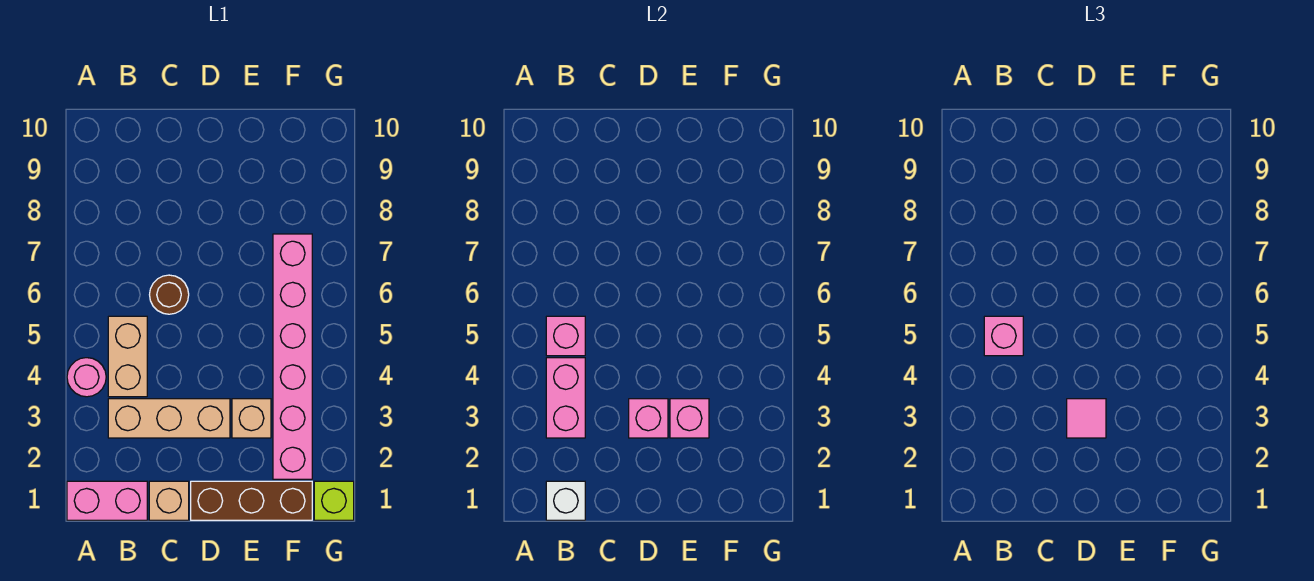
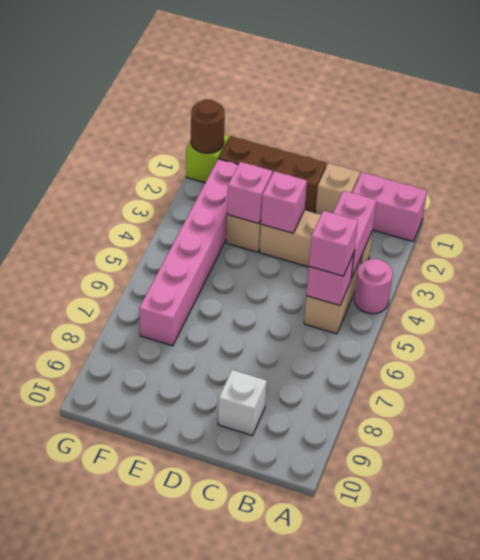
white 1x1 brick [546,481,585,520] -> white 1x1 brick moved to [218,370,267,436]
brown 1x1 round brick [150,275,189,314] -> brown 1x1 round brick moved to [191,99,225,153]
pink 1x1 tile [1067,399,1106,438] -> none

